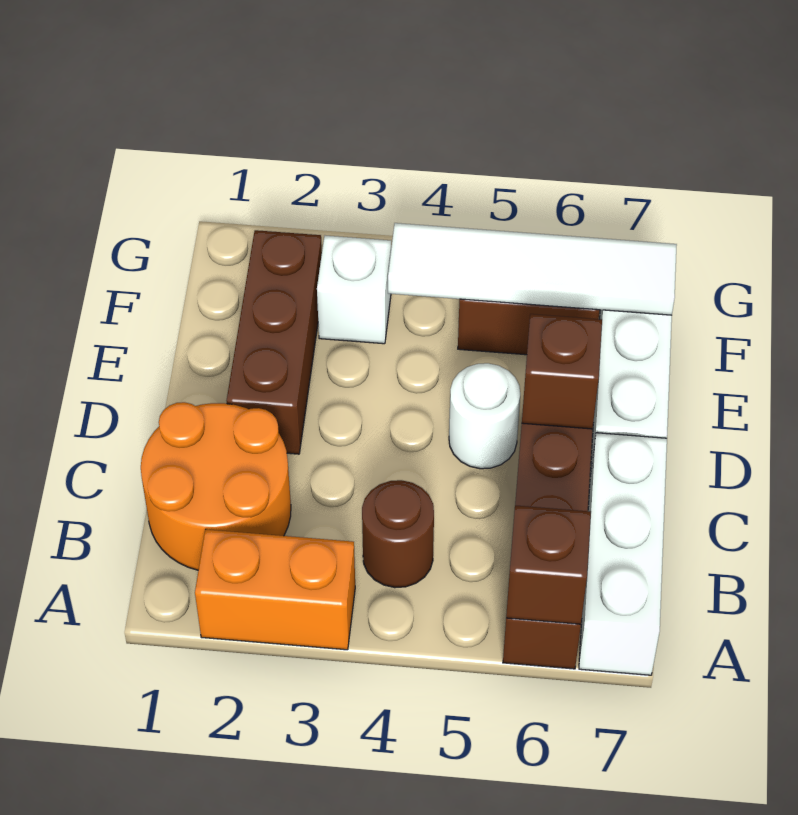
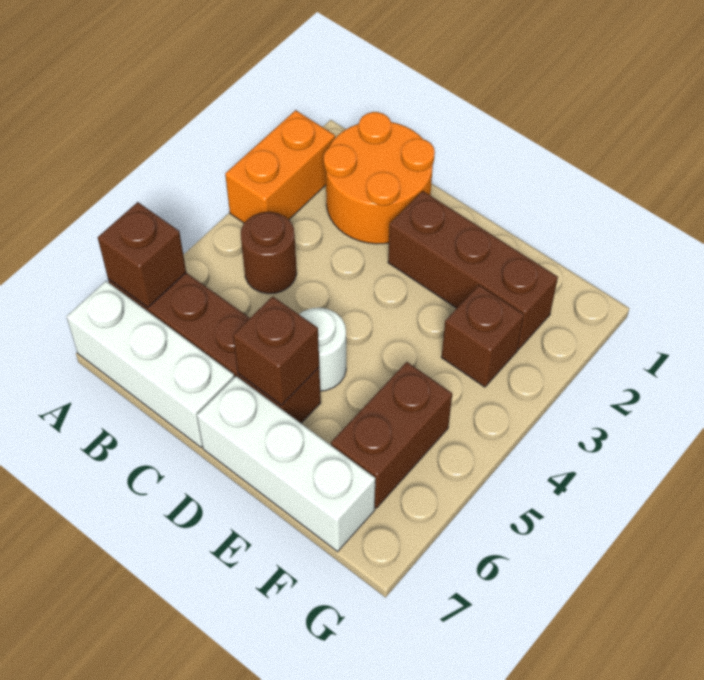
white 1x1 brick [317,236,391,344] -> brown 1x1 brick [441,285,524,387]
white 1x4 tile [388,223,677,315] -> none

